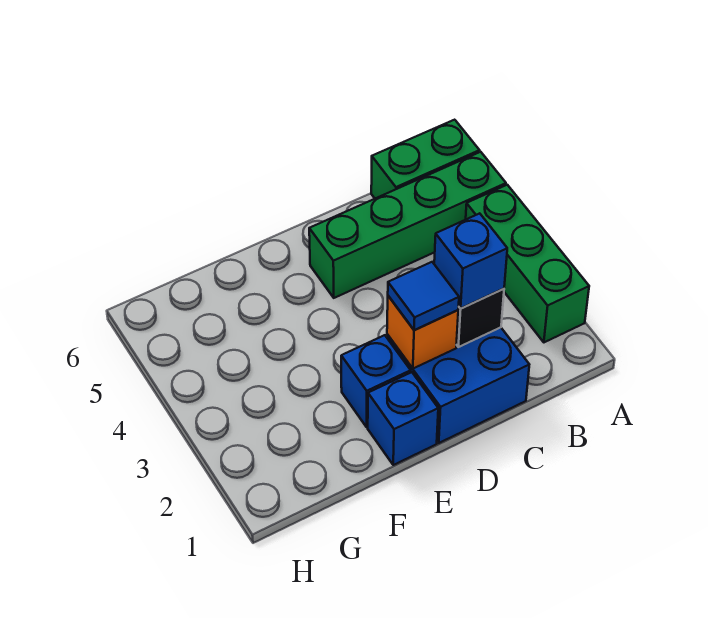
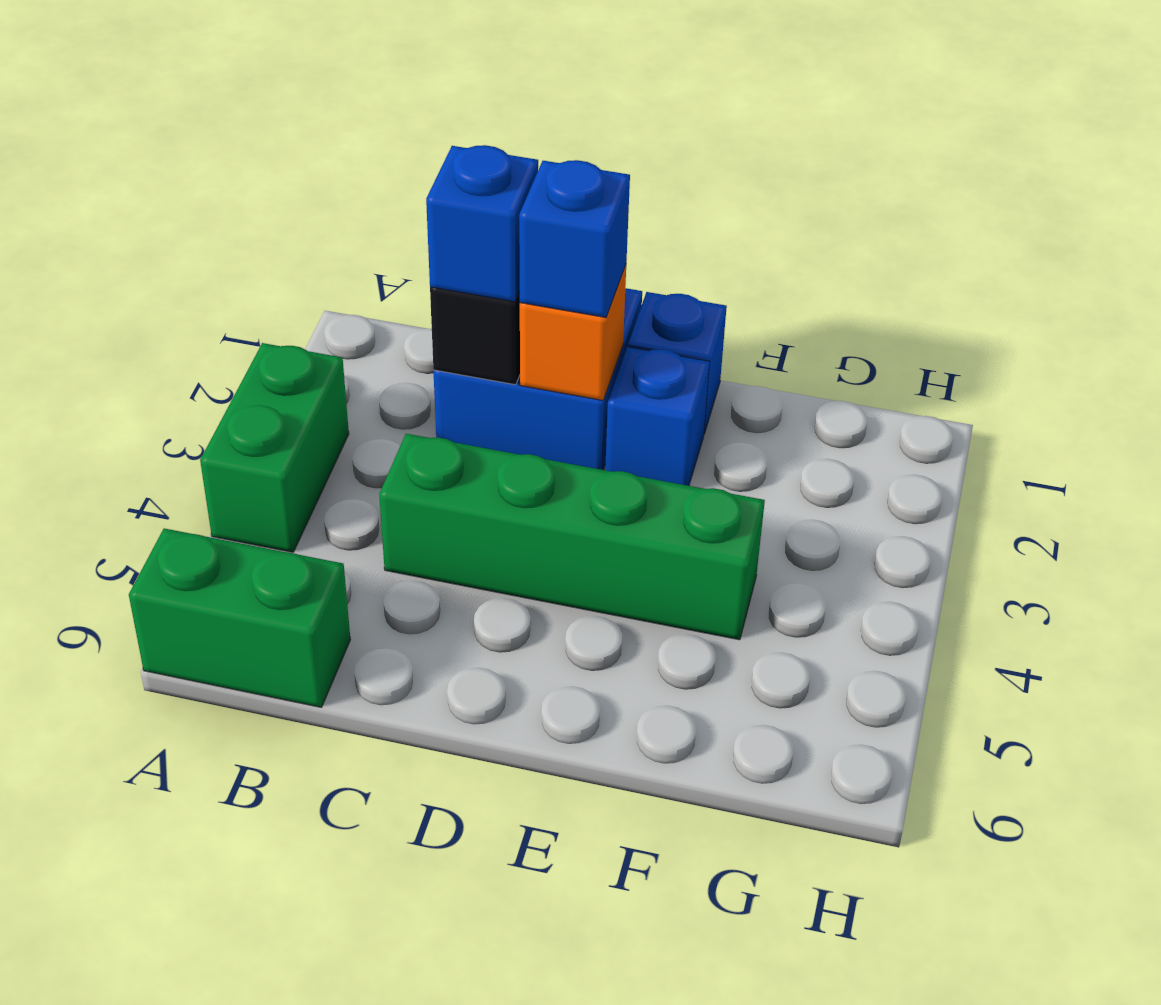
green 1x3 brick [466,185,589,342] -> green 1x2 brick [200,343,349,552]
green 1x4 brick [309,152,506,298] -> green 1x4 brick moved to [379,434,765,640]
blue 1x1 tile [388,262,459,330] -> blue 1x1 brick [519,160,630,317]

